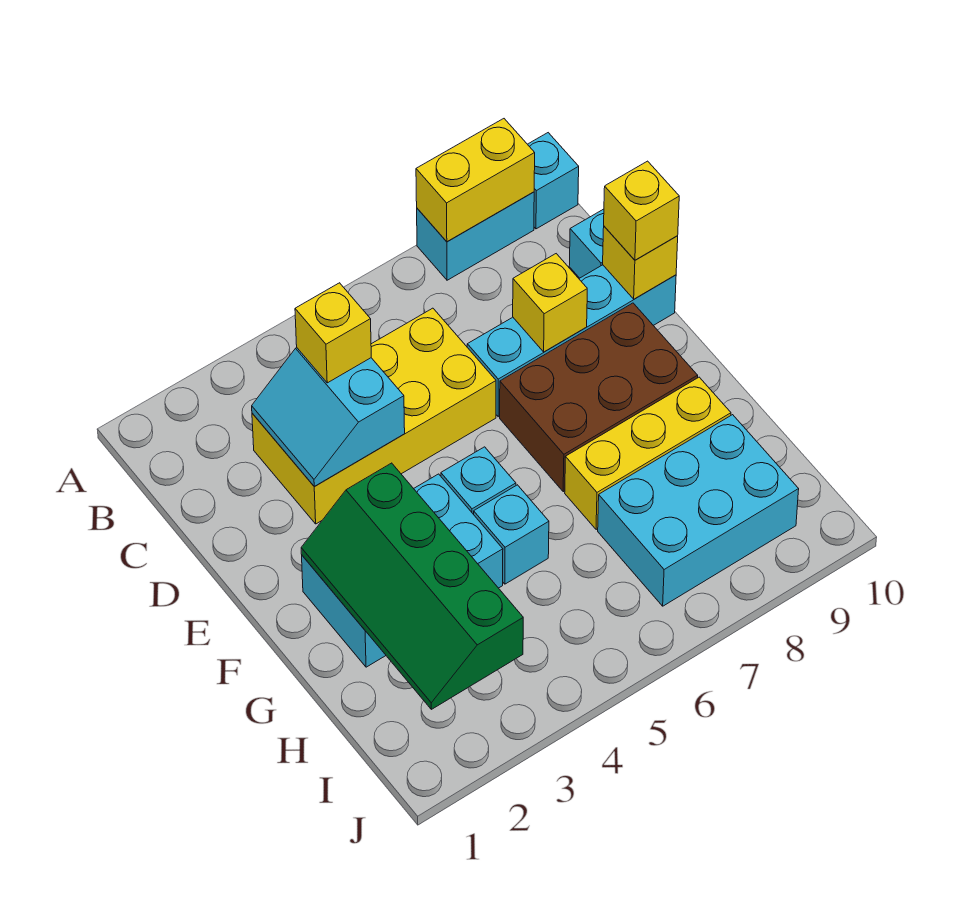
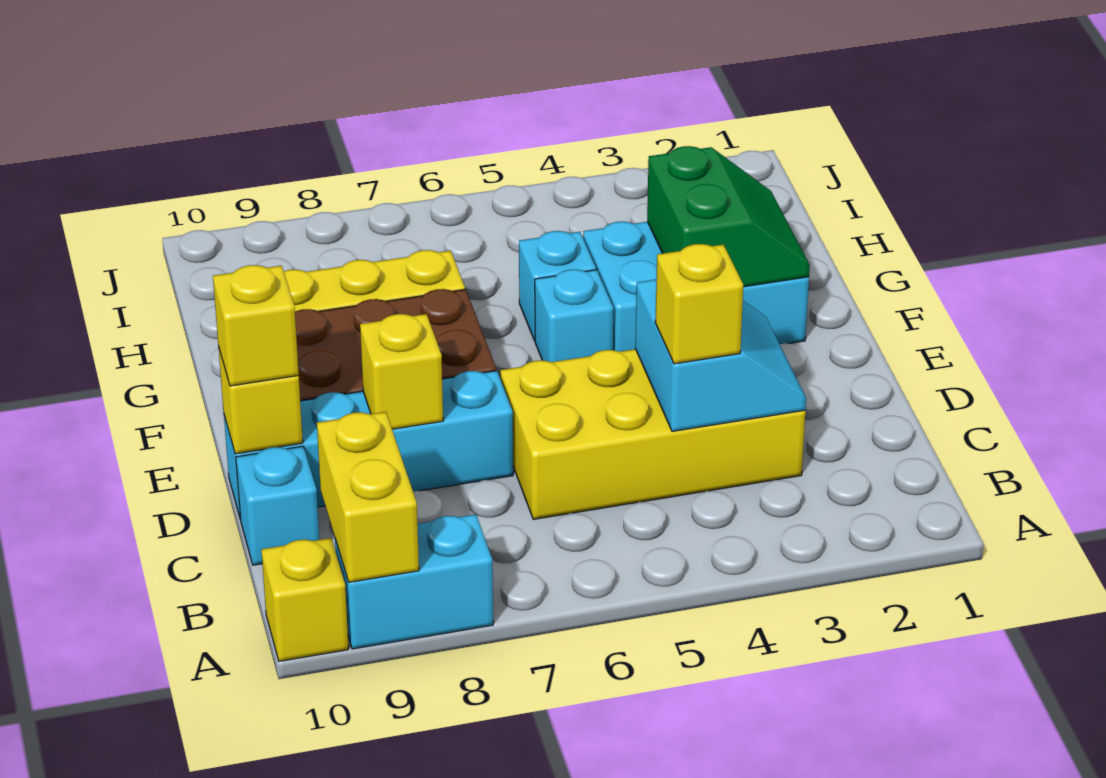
yellow 1x2 brick [416,119,535,242] -> yellow 1x2 brick turned to [317,412,419,582]
cyan 1x1 brick [528,133,579,229] -> yellow 1x1 brick [261,538,348,661]
green 2x4 slope [301,463,523,709] -> green 2x2 slope [647,146,810,287]
cyan 2x3 brick [598,415,799,606] -> none

